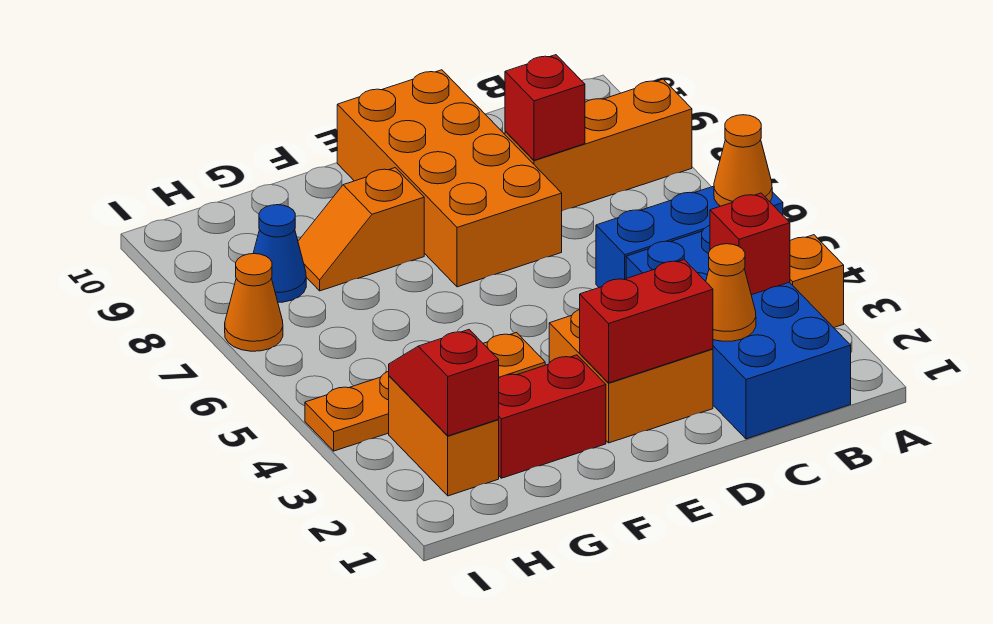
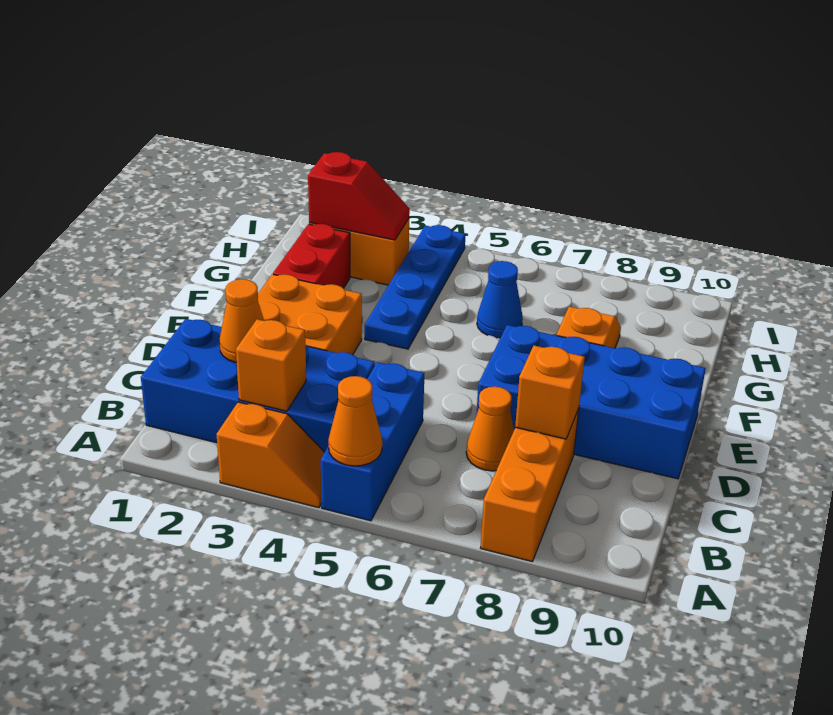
red 1x1 brick [710,193,790,295] -> orange 1x1 brick [236,319,306,411]
red 1x1 brick [505,55,585,160] -> orange 1x1 brick [515,346,585,439]
red 1x2 brick [580,260,713,383] -> none
orange 2x4 brick [337,70,562,287] -> blue 2x4 brick [476,325,706,479]
orange 1x4 plate [305,333,545,451] -> blue 1x4 plate [365,225,466,349]
blue 1x1 cone [253,205,306,302] -> blue 1x1 cone moved to [477,261,523,338]
orange 1x1 cone [225,254,283,351] -> orange 1x1 cone moved to [466,387,514,471]

